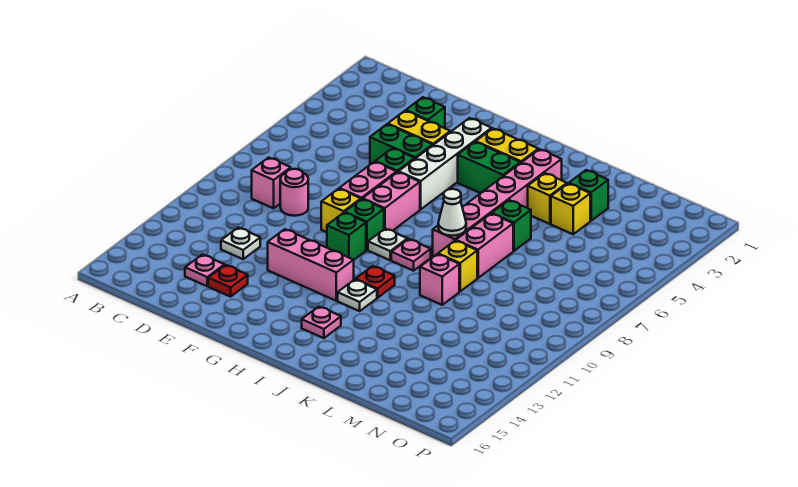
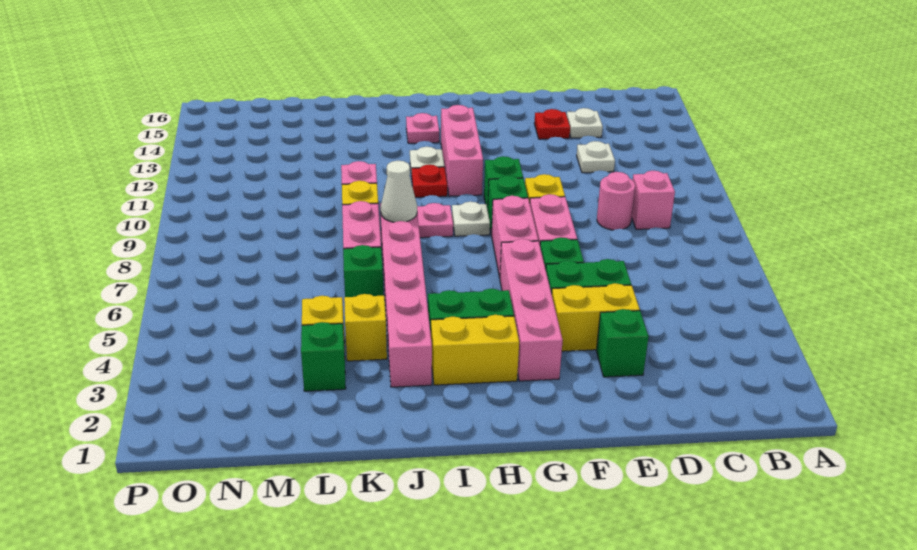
pink 1x1 plate [185,255,224,286] -> white 1x1 plate [567,108,603,138]
pink 1x3 brick [268,229,354,301] -> pink 1x3 brick turned to [441,105,483,196]
white 1x4 brick [399,118,492,209] -> pink 1x4 brick [500,239,563,381]

